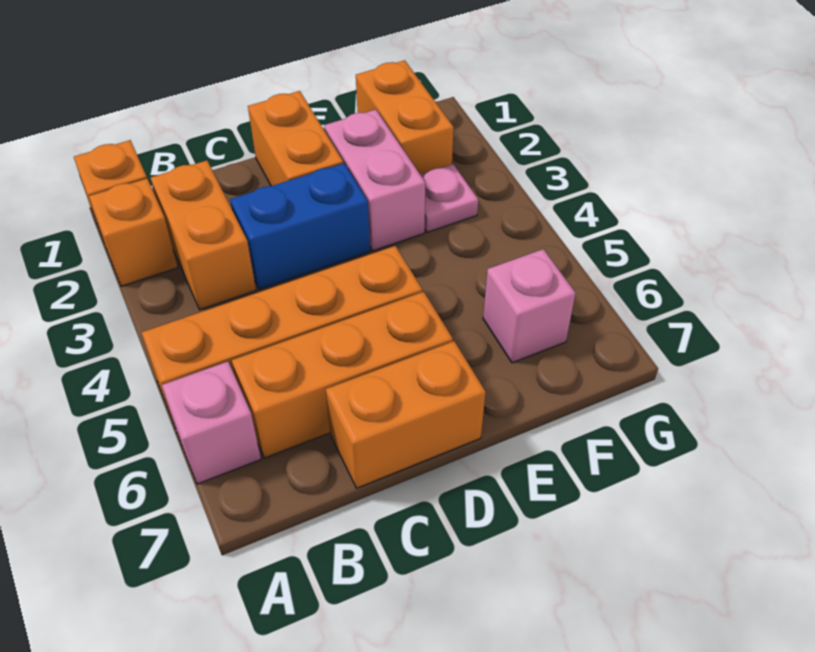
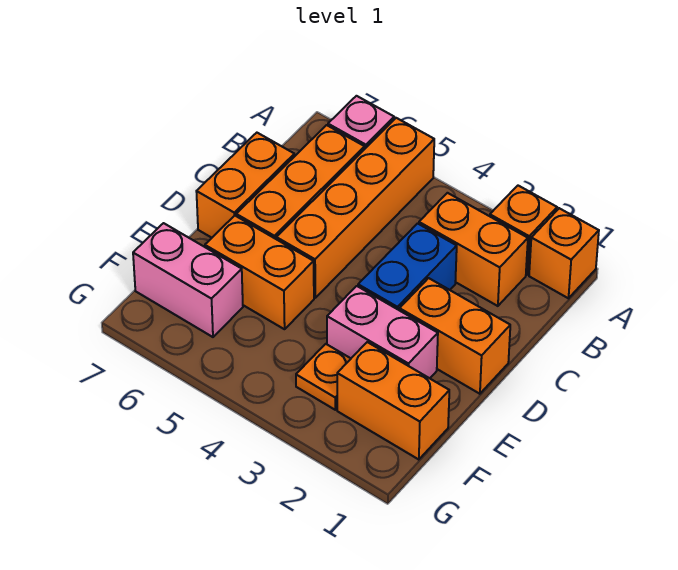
none -> orange 1x2 brick [205,216,314,329]
pink 1x1 plate [421,164,478,233] -> orange 1x1 plate [296,344,351,410]
pink 1x1 brick [483,249,576,363] -> pink 1x2 brick [133,223,243,337]

